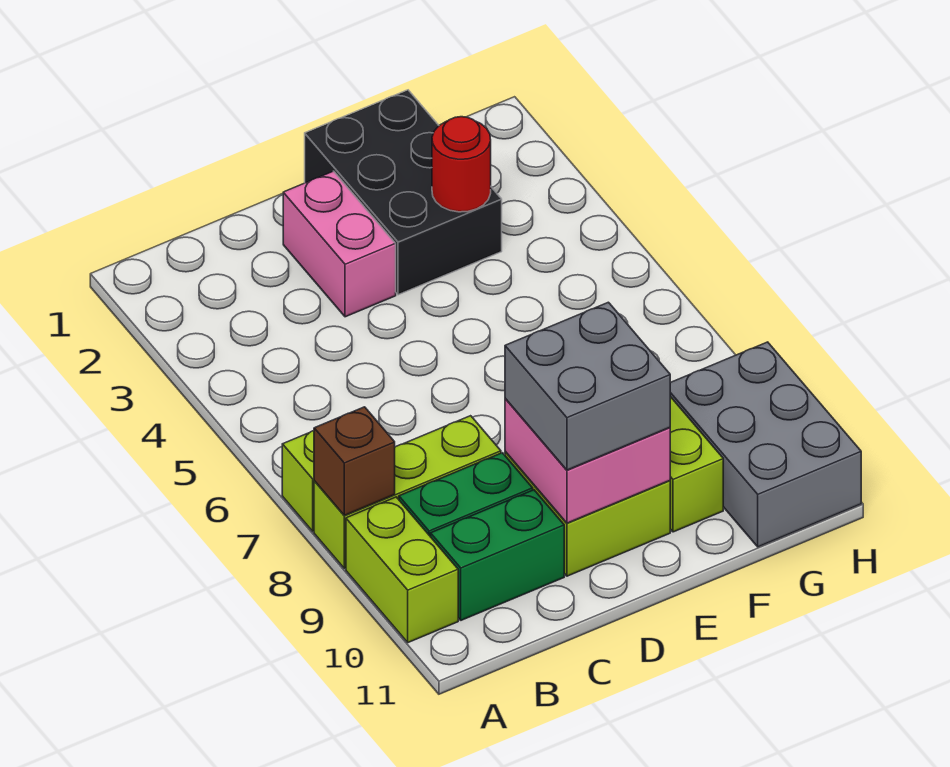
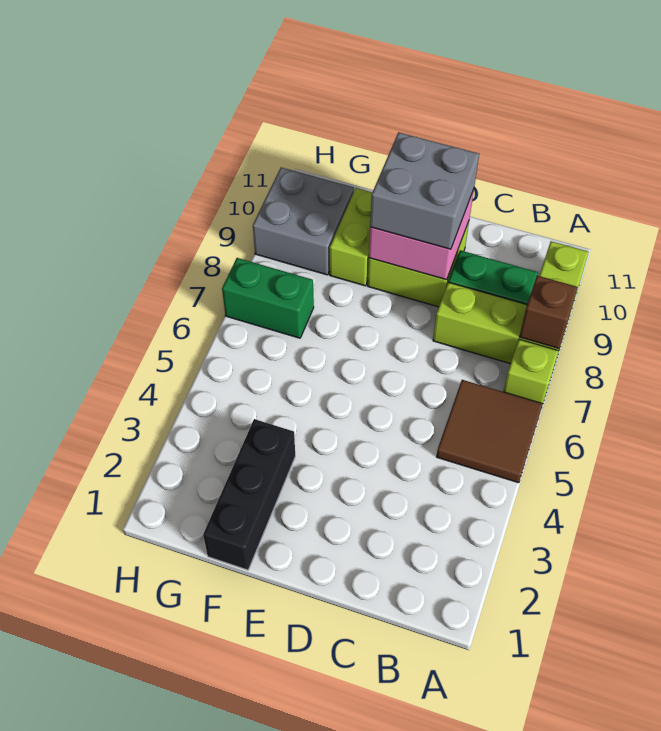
none -> brown 2x2 tile [436,380,543,483]
green 1x2 brick [431,490,564,620] -> green 1x2 brick moved to [222,258,314,338]
pink 1x2 brick [283,171,396,317] -> none
black 2x3 brick [305,90,502,295] -> black 1x3 brick [203,419,295,570]
red 1x1 round brick [432,117,491,212] -> none
grey 2x3 brick [670,342,861,547] -> grey 2x2 brick [253,168,354,275]

